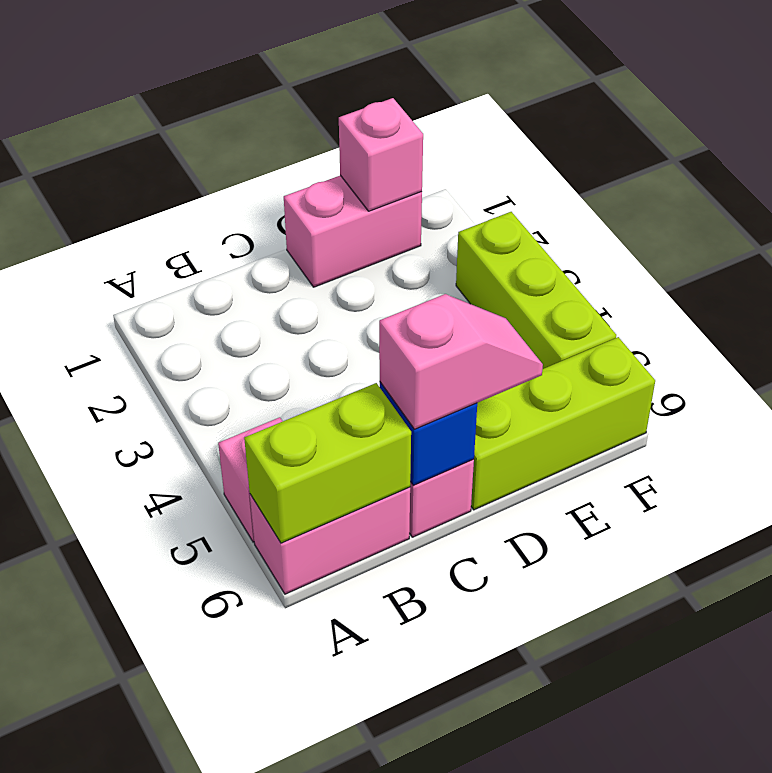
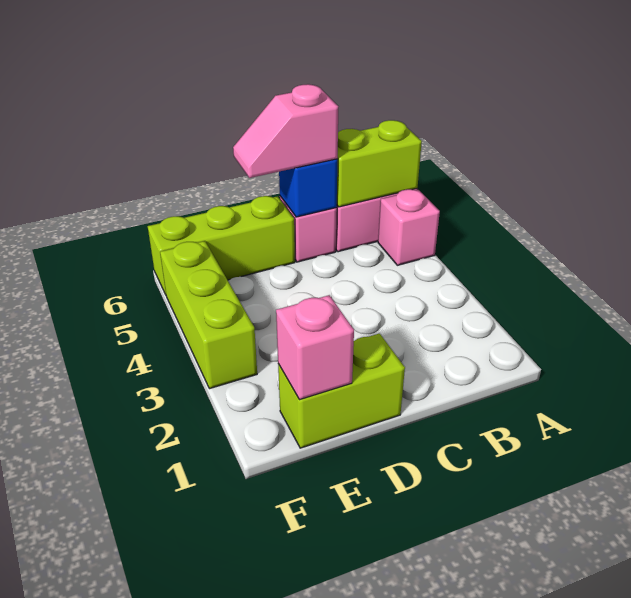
pink 1x2 brick [284,175,422,287] -> lime 1x2 brick [278,334,405,448]

